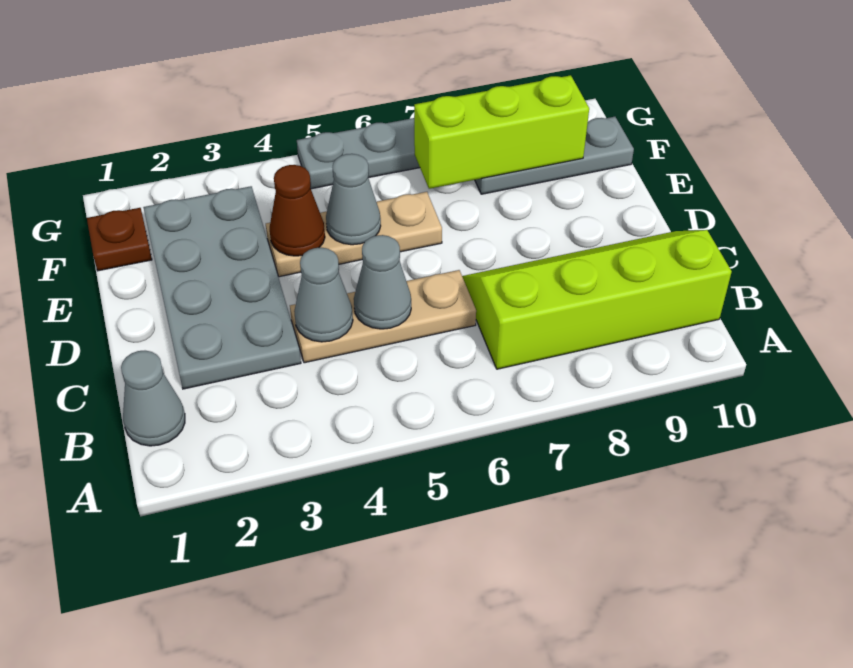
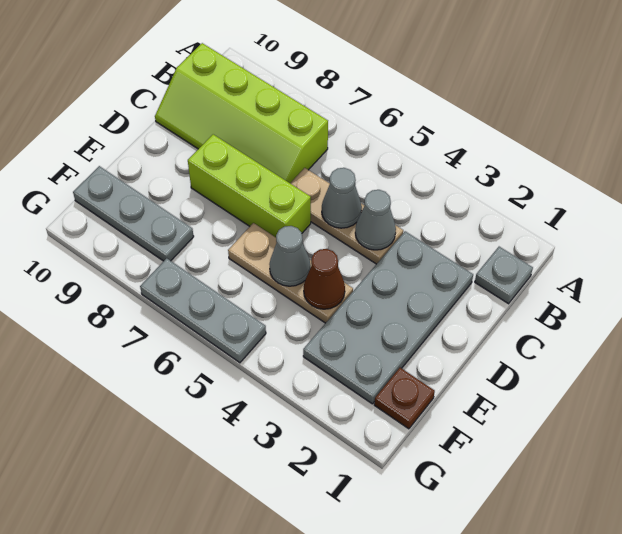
grey 1x1 cone [121,351,185,446] -> grey 1x1 plate [475,247,533,304]
lime 1x3 brick [414,75,589,189] -> lime 1x3 brick moved to [188,134,311,237]

